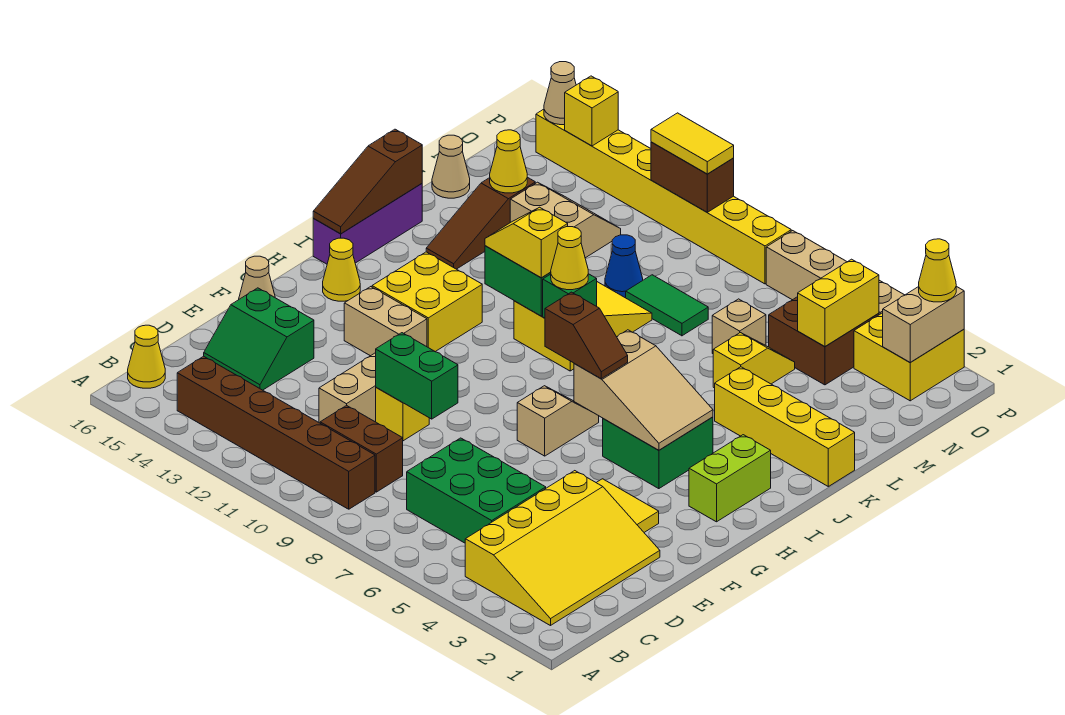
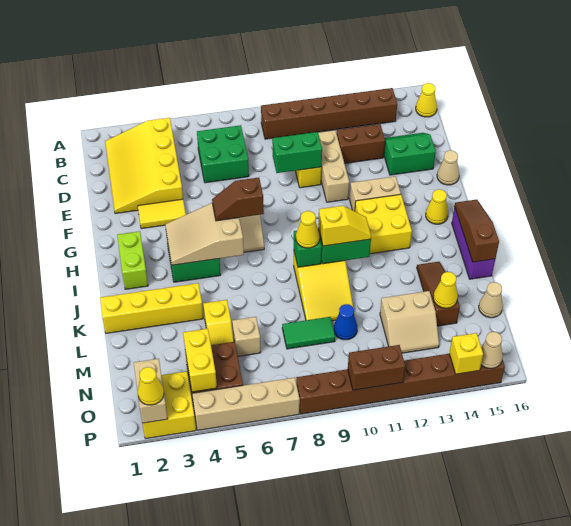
green 2x3 brick [407,438,546,543] -> green 2x2 brick [197,125,249,183]
brown 1x2 brick [320,405,403,492] -> brown 1x2 brick moved to [336,124,385,163]
yellow 1x8 brick [536,109,791,284] -> brown 1x8 brick [296,354,505,414]
yellow 1x2 tile [651,113,734,174] -> none

